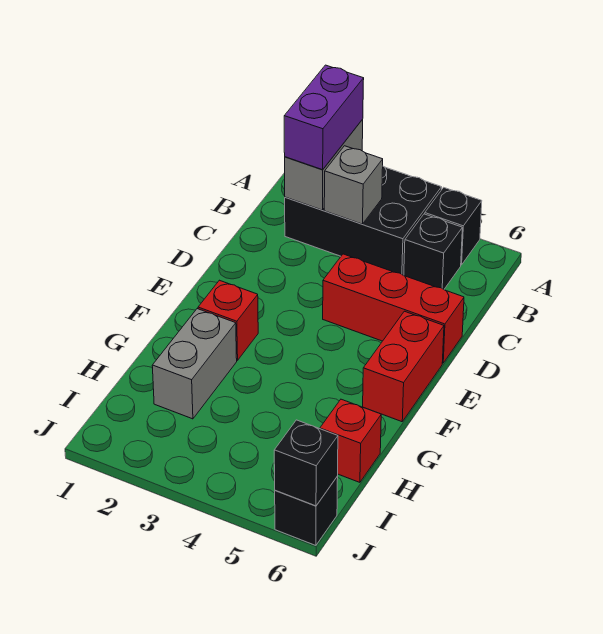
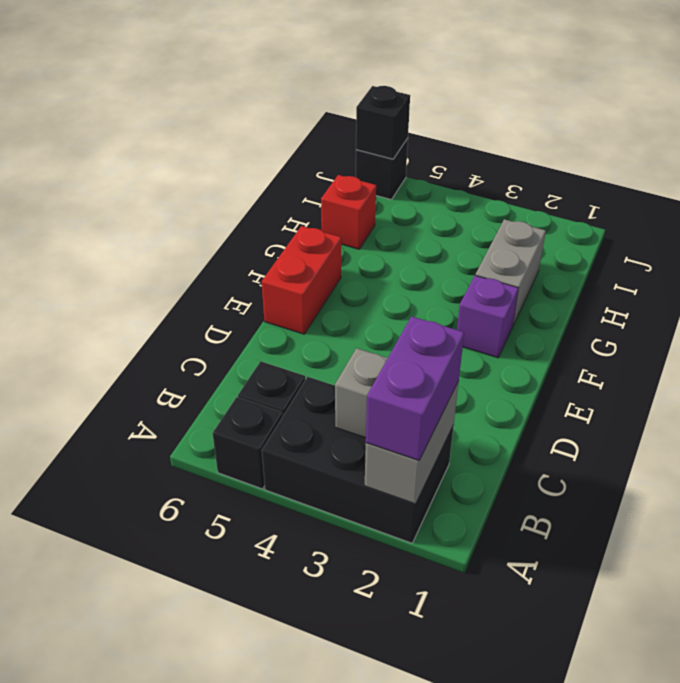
red 1x3 brick [323,254,464,363] -> none
red 1x1 brick [198,280,258,360] -> purple 1x1 brick [457,275,518,358]

